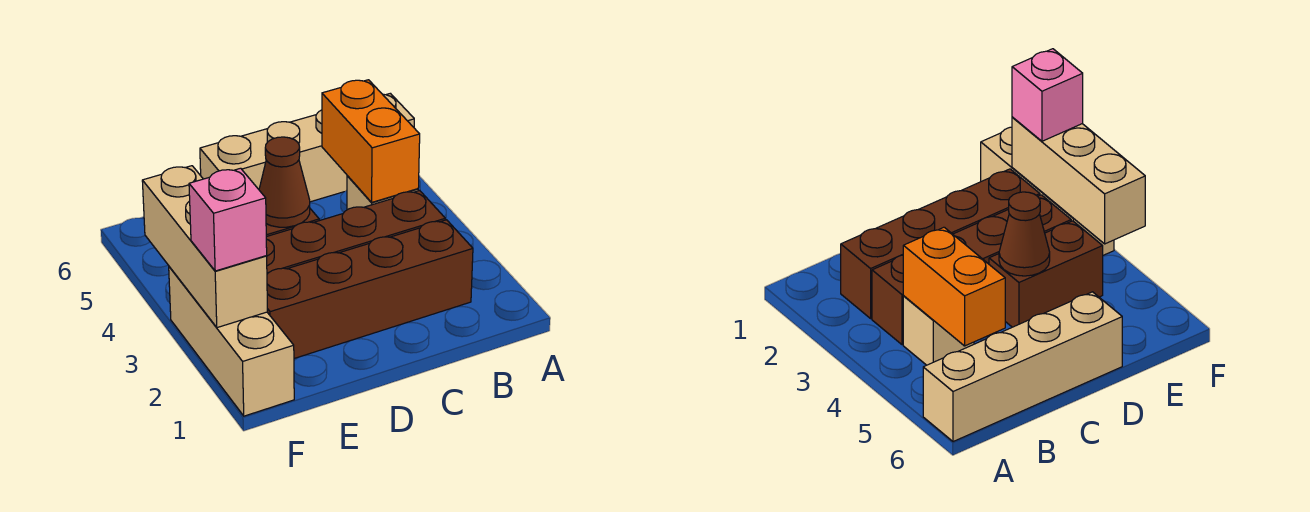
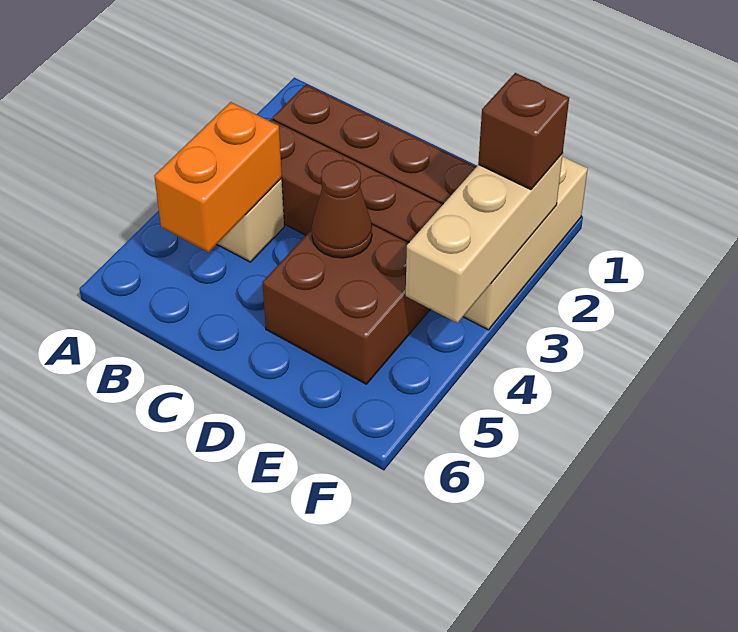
tan 1x4 brick [200,93,414,202] -> none
brown 1x2 brick [989,221,1103,327] -> brown 2x2 brick [263,224,430,384]
pink 1x1 brick [189,168,267,271] -> brown 1x1 brick [478,73,569,189]

